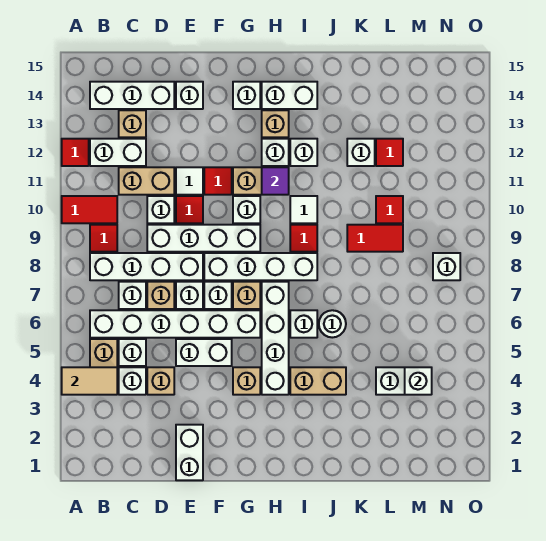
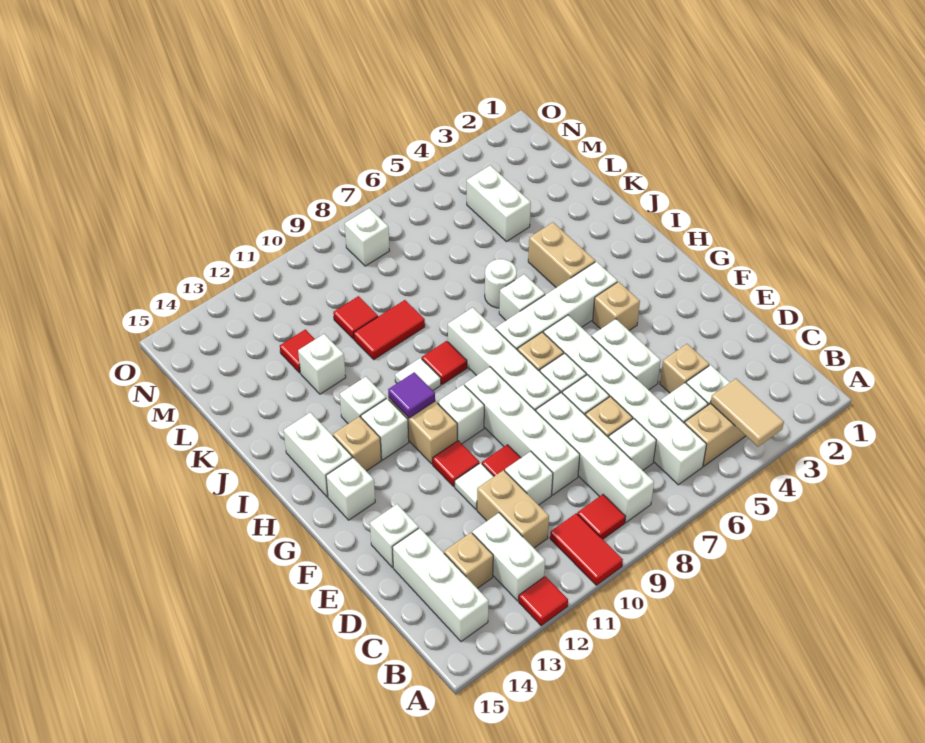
white 1x2 brick [176,425,203,480] -> none
red 1x2 tile [347,225,403,252] -> red 1x2 tile turned to [354,300,425,359]
white 1x1 brick [405,367,432,395] -> none

